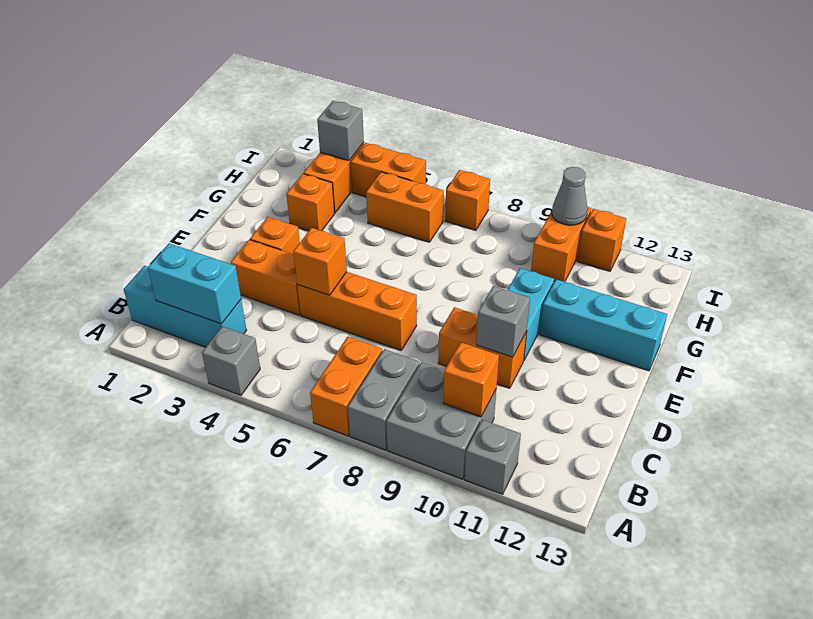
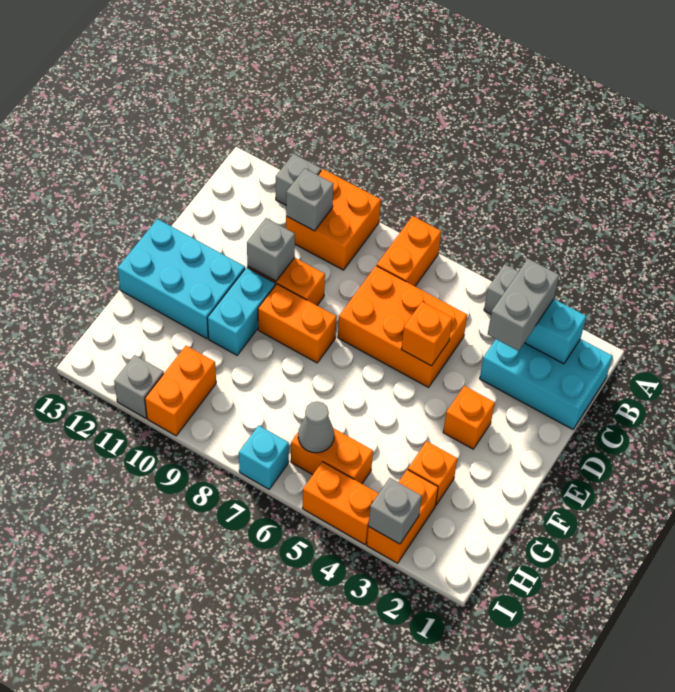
grey 1x2 brick [348,349,420,450] -> grey 1x2 brick moved to [488,259,559,351]
grey 2x2 brick [386,362,496,479] -> orange 2x2 brick [286,169,381,270]
cyan 1x3 brick [124,266,247,347] -> cyan 2x3 brick [480,339,613,429]
orange 1x1 brick [443,342,499,417] -> grey 1x1 brick [286,169,334,231]
orange 1x2 brick [231,240,301,315] -> orange 1x2 brick moved to [258,284,336,363]
orange 1x3 brick [297,272,417,351] -> orange 2x3 brick [338,266,467,387]
cyan 1x3 brick [540,279,667,371] -> cyan 2x3 brick [118,219,245,339]
orange 1x1 brick [445,170,490,230] -> cyan 1x1 brick [239,425,289,489]
grey 1x1 cone [552,167,588,225] -> grey 1x1 cone moved to [298,401,334,453]
orange 1x1 brick [577,209,626,271] -> grey 1x1 brick [114,355,164,418]

